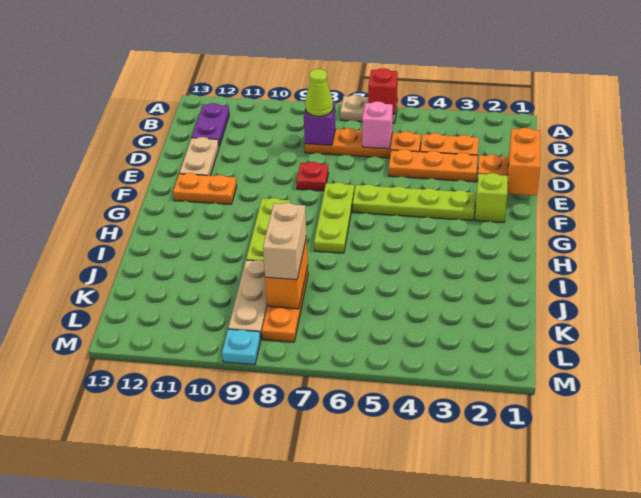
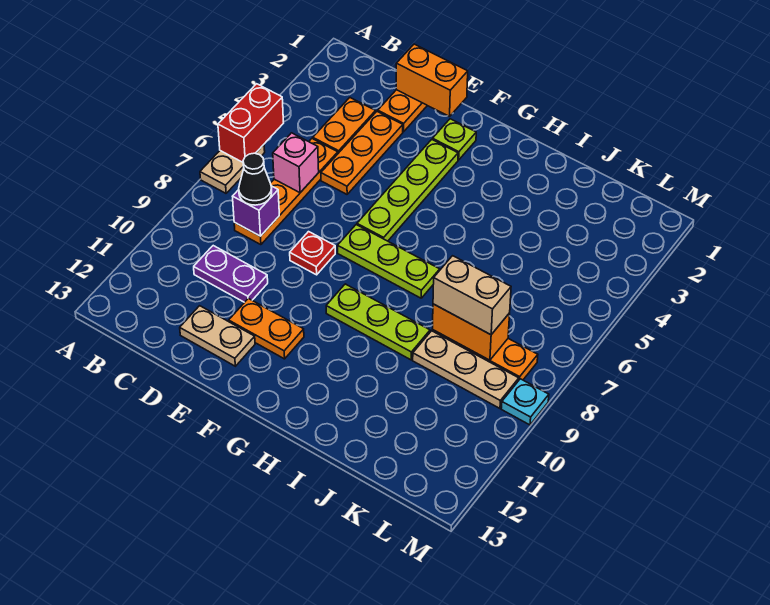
red 1x1 brick [368,68,398,114] -> red 1x2 brick [218,84,284,162]
purple 1x2 plate [192,103,229,147] -> purple 1x2 plate moved to [194,246,268,302]
lime 1x1 cone [305,69,333,116] -> black 1x1 cone [239,153,272,205]
lime 1x1 brick [475,173,508,222] -> lime 1x1 plate [433,119,476,160]
orange 1x2 plate [173,173,237,204] -> orange 1x2 plate turned to [229,298,304,359]

